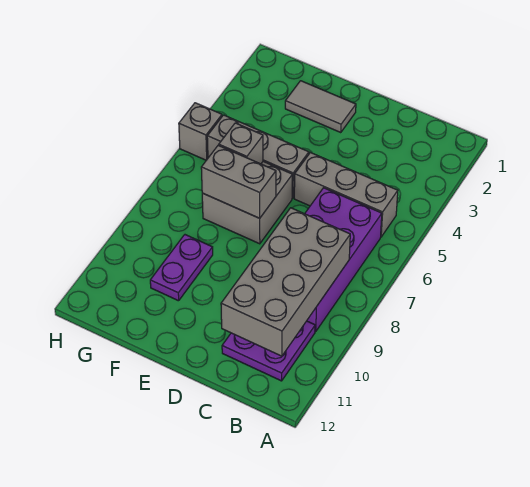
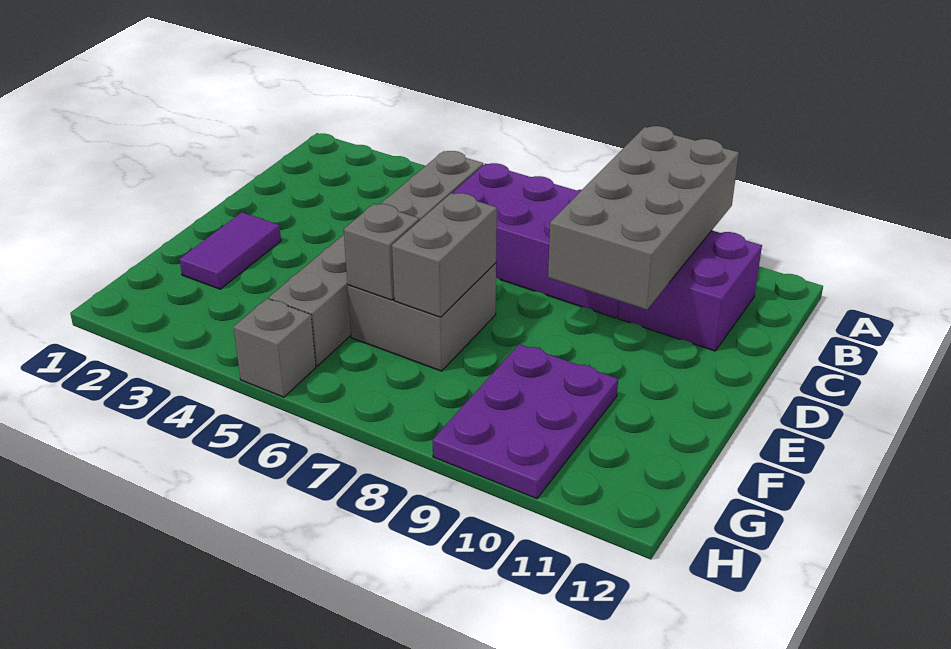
grey 2x4 brick [221,208,350,356] -> grey 2x4 brick turned to [548,126,739,310]
purple 2x2 plate [222,321,315,381] -> purple 2x2 brick [618,231,762,351]
grey 1x2 tile [285,81,356,133] -> purple 1x2 tile [180,212,281,289]
purple 1x2 plate [150,235,213,301] -> purple 2x3 plate [433,344,618,499]

